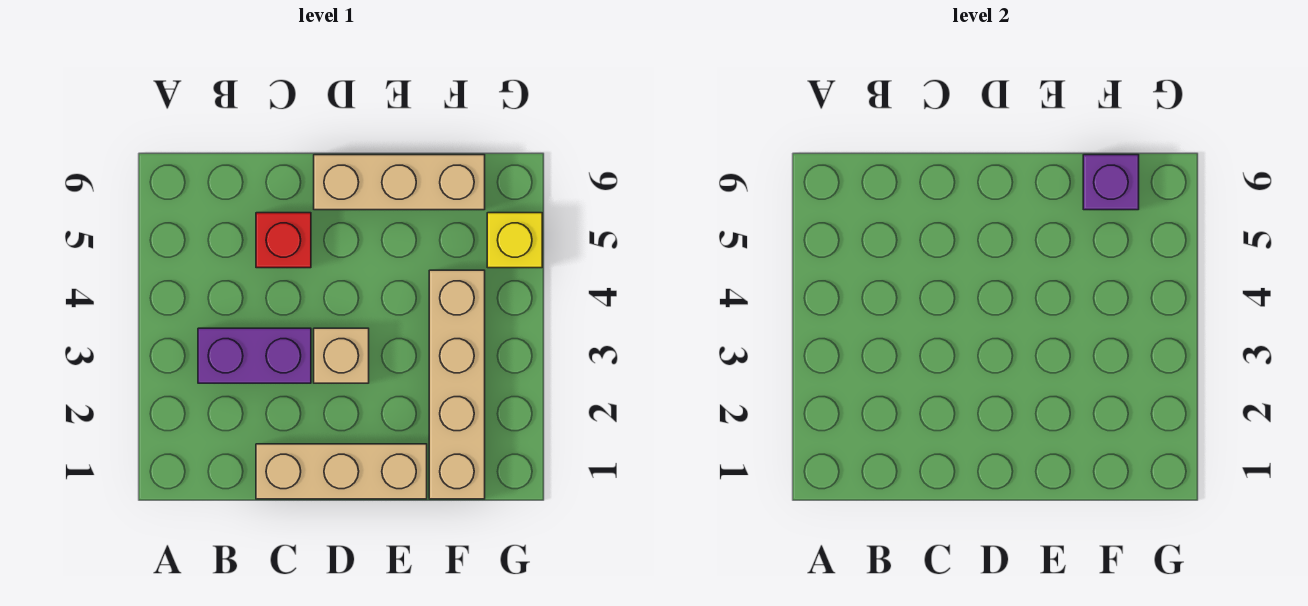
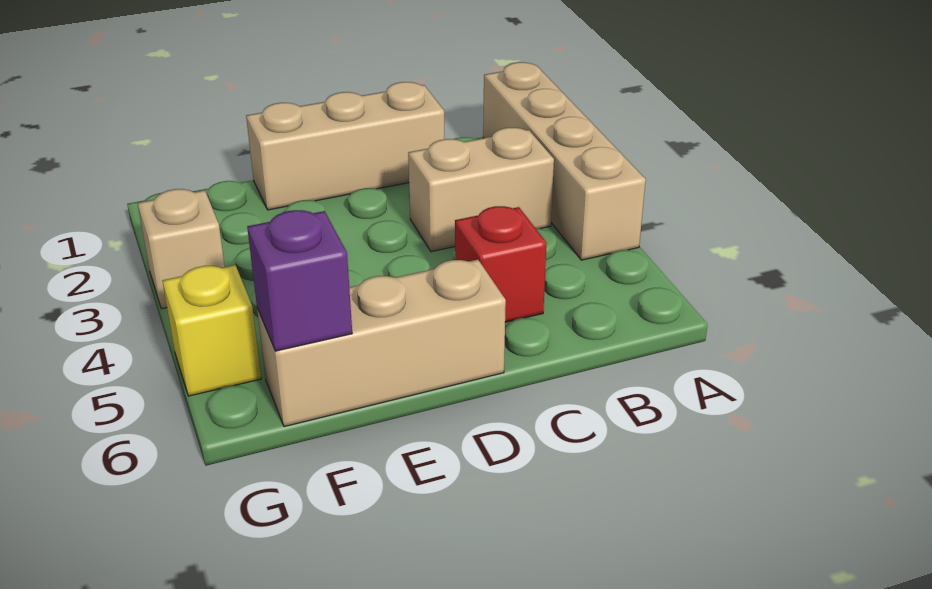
purple 1x2 brick [198,328,311,383] -> tan 1x2 brick [408,127,554,252]
tan 1x1 brick [314,328,369,383] -> tan 1x1 brick moved to [138,189,225,309]
tan 1x4 brick [429,270,485,499] -> tan 1x4 brick moved to [483,62,646,260]

